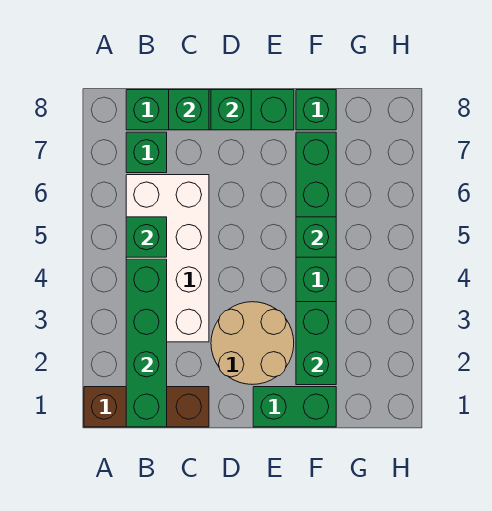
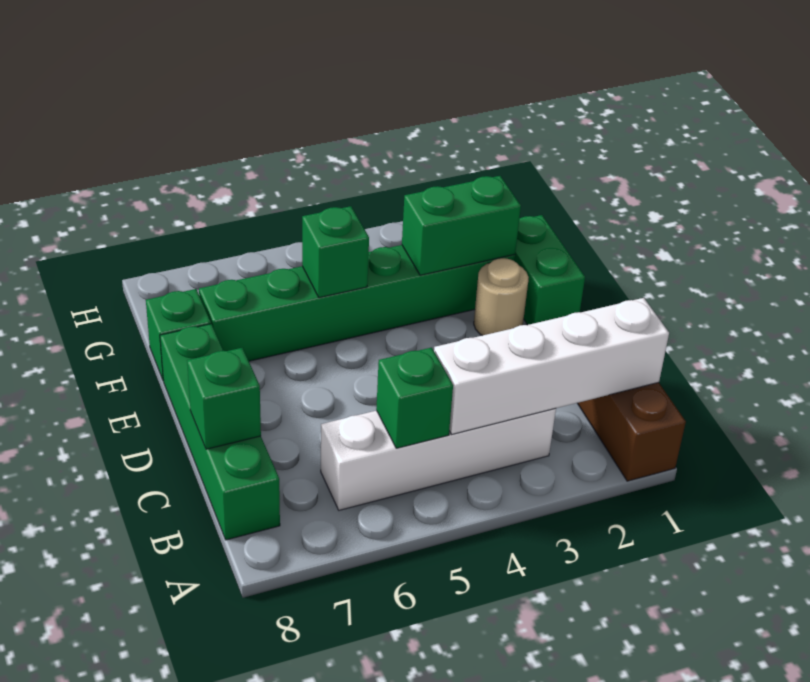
green 1x4 brick [126,259,167,427] -> white 1x4 brick [434,298,669,434]
white 2x4 brick [126,175,209,342] -> white 1x4 brick [321,408,556,510]
green 1x1 brick [126,132,167,173] -> none
tan 2x2 round brick [211,302,294,385] -> tan 1x1 round brick [474,258,529,336]
green 1x1 brick [211,90,251,130] -> none

